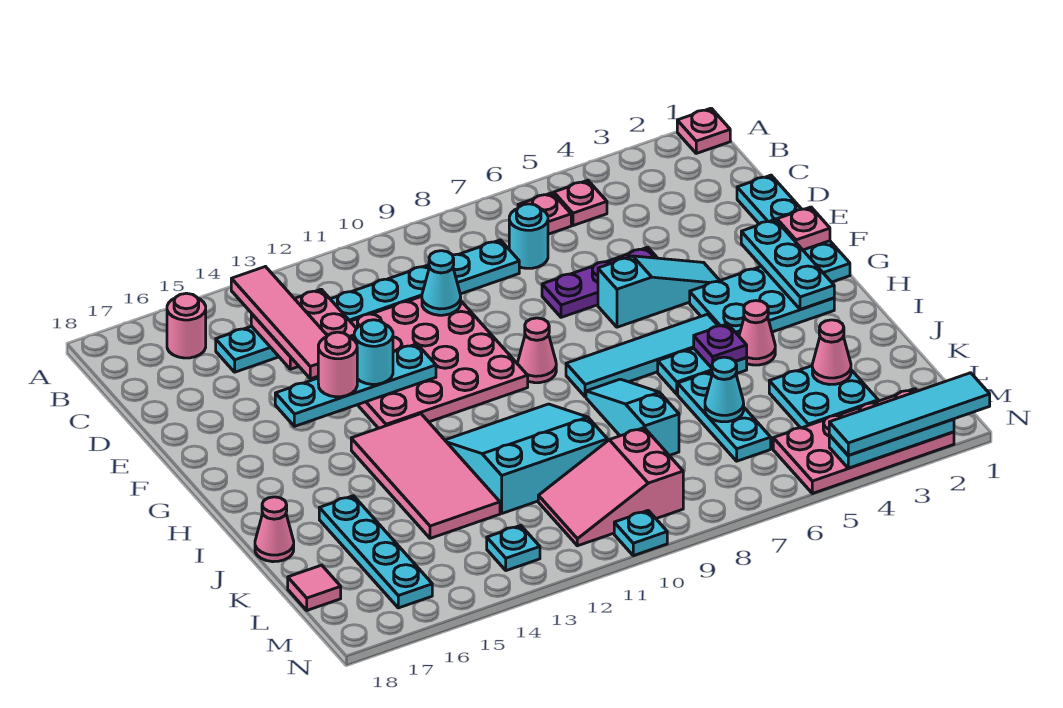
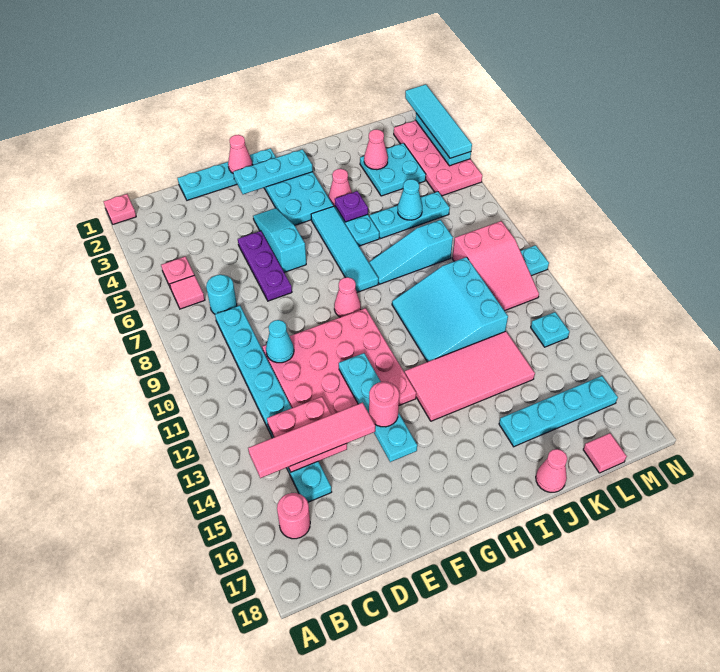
pink 1x1 plate [518,193,571,234] -> pink 1x1 tile [170,275,205,309]
pink 1x1 plate [777,207,830,250] -> pink 1x1 cone [228,135,252,173]
cyan 1x1 round brick [354,320,393,384] -> none

